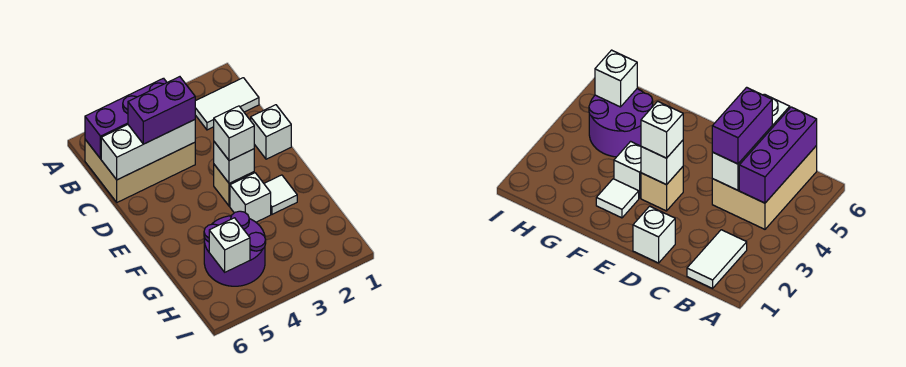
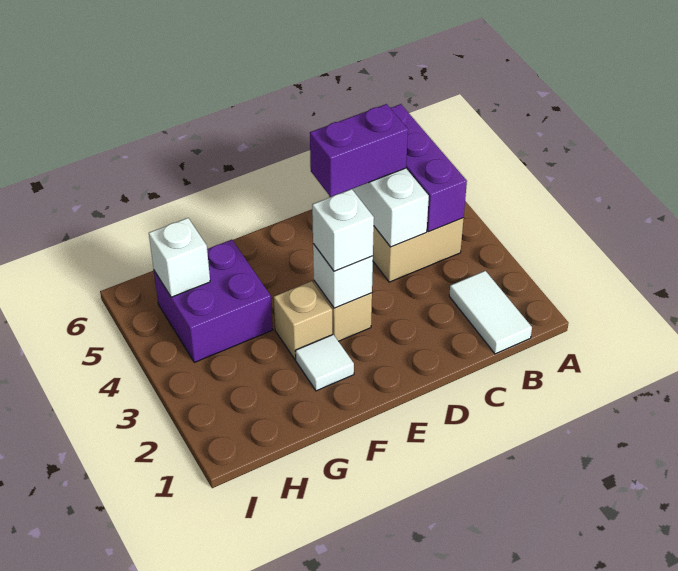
purple 1x2 brick [128,77,196,144] -> purple 1x2 brick turned to [310,104,408,197]
white 1x1 brick [251,105,291,159] -> none
white 1x1 brick [230,173,271,222] -> tan 1x1 brick [274,281,332,359]
purple 2x2 round brick [204,211,266,286] -> purple 2x2 brick [154,240,273,362]

